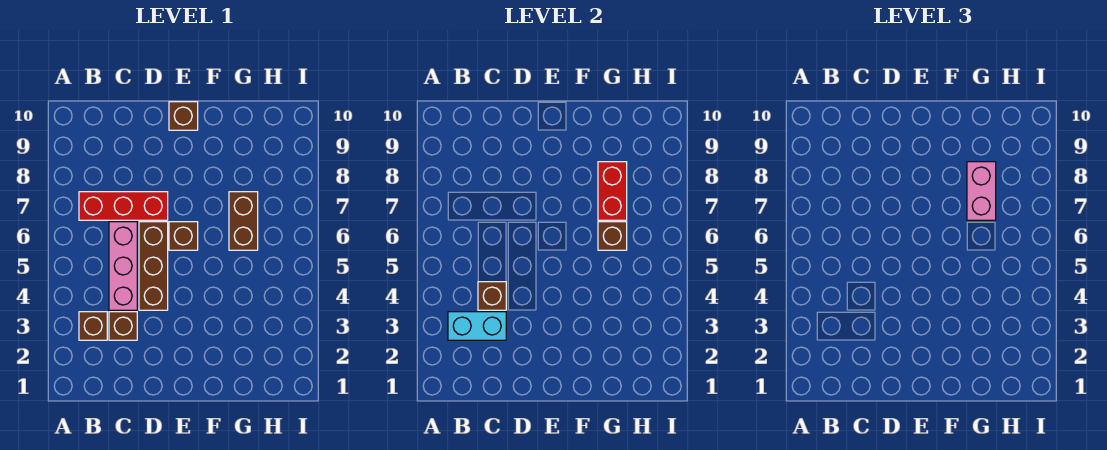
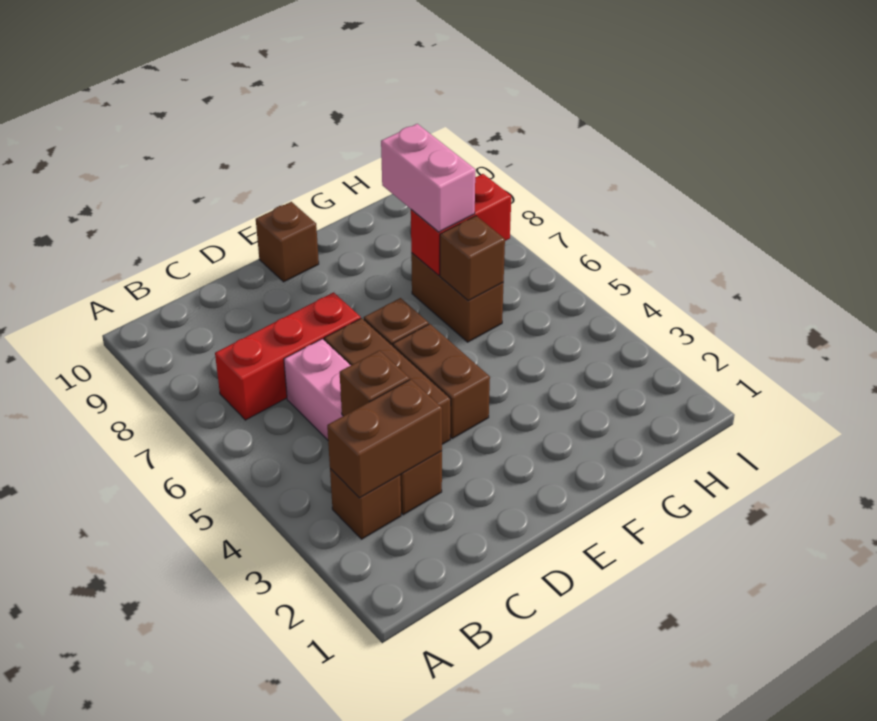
cyan 1x2 brick [448,312,506,340] -> brown 1x2 brick [327,379,442,498]
none -> brown 1x2 brick [393,324,490,439]
red 1x2 brick [598,162,627,220] -> red 1x2 brick turned to [411,174,511,275]

